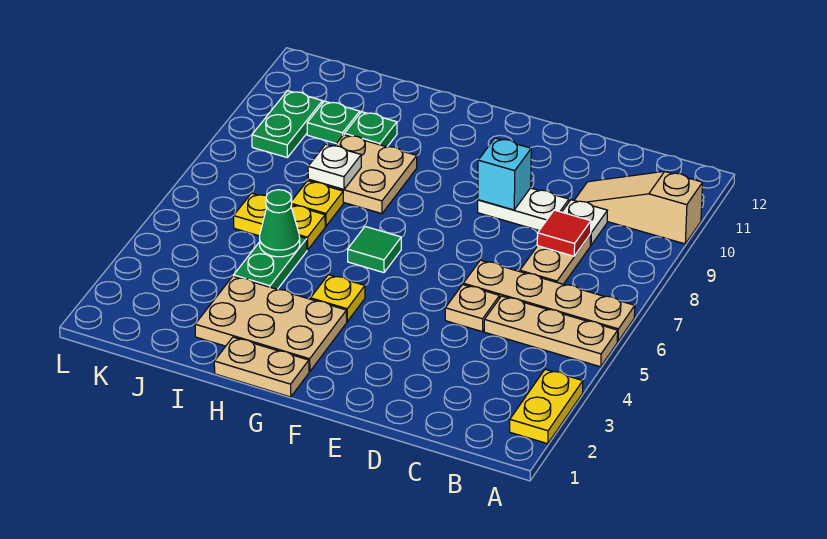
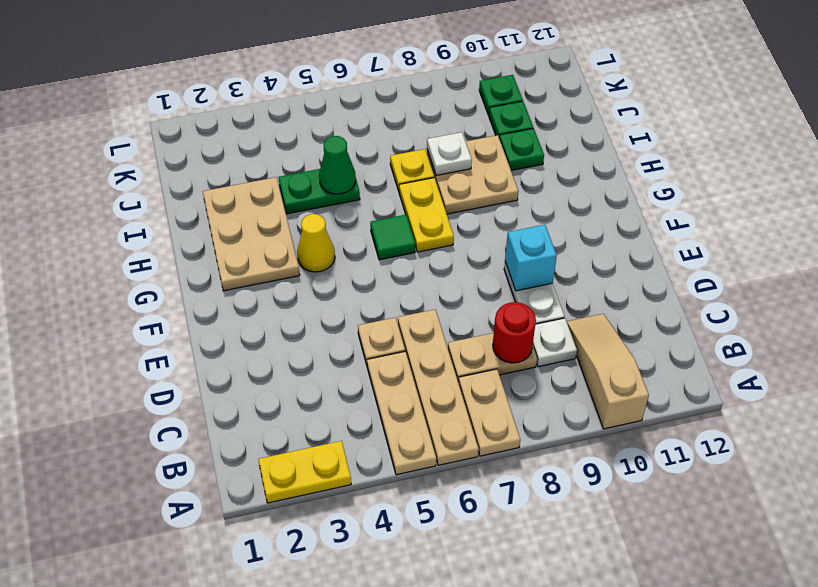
red 1x1 tile [537,210,591,256] -> red 1x1 round brick [493,302,536,363]
tan 1x2 plate [214,337,309,397] -> tan 1x2 plate moved to [458,369,520,456]
yellow 1x1 plate [310,275,365,321] -> yellow 1x1 cone [297,214,335,272]
yellow 1x2 plate [234,193,325,250] -> yellow 1x2 plate moved to [399,178,454,252]
green 1x2 plate [252,91,323,158] -> green 1x1 plate [479,75,523,115]

